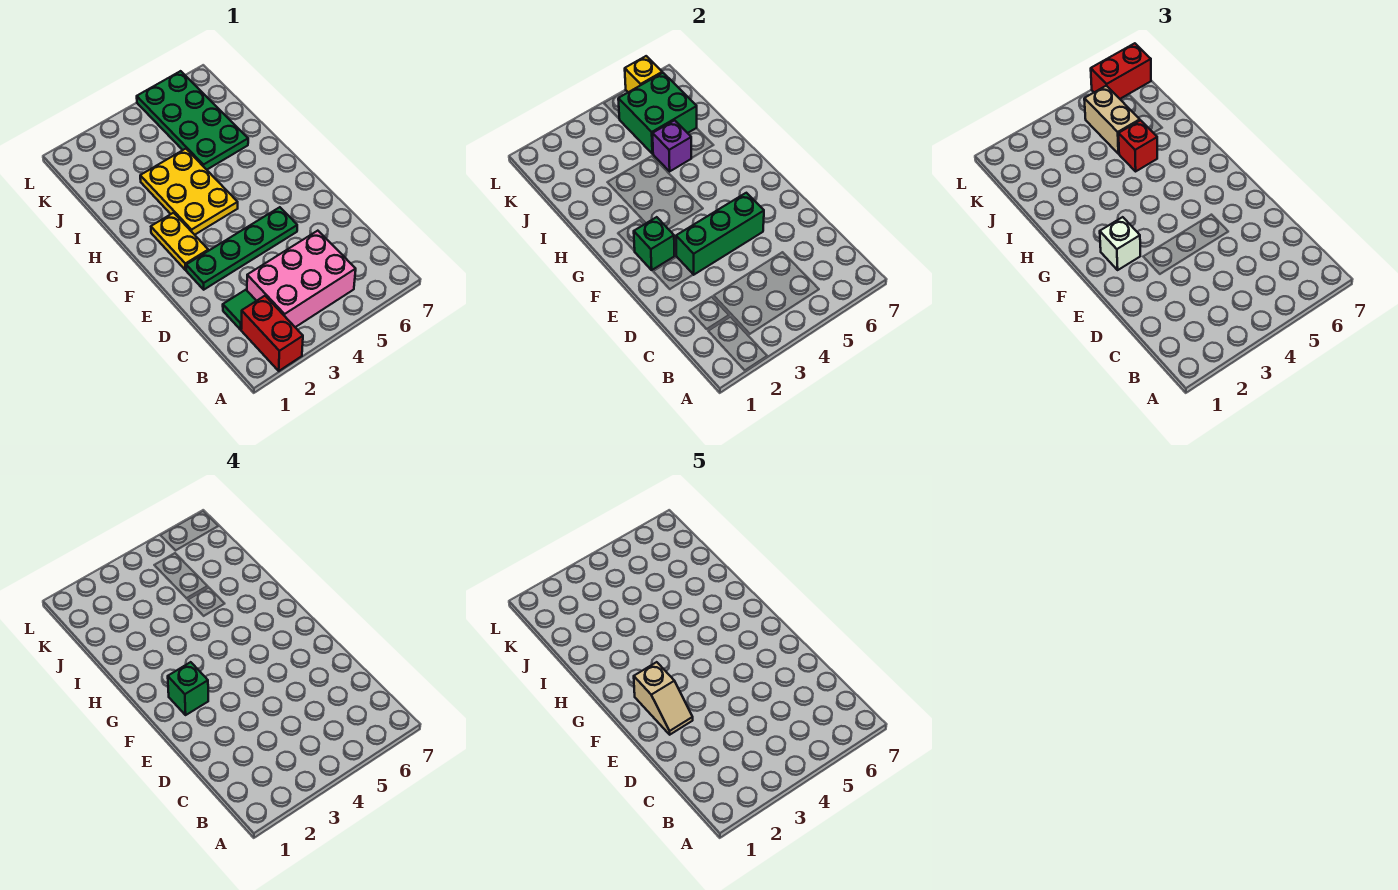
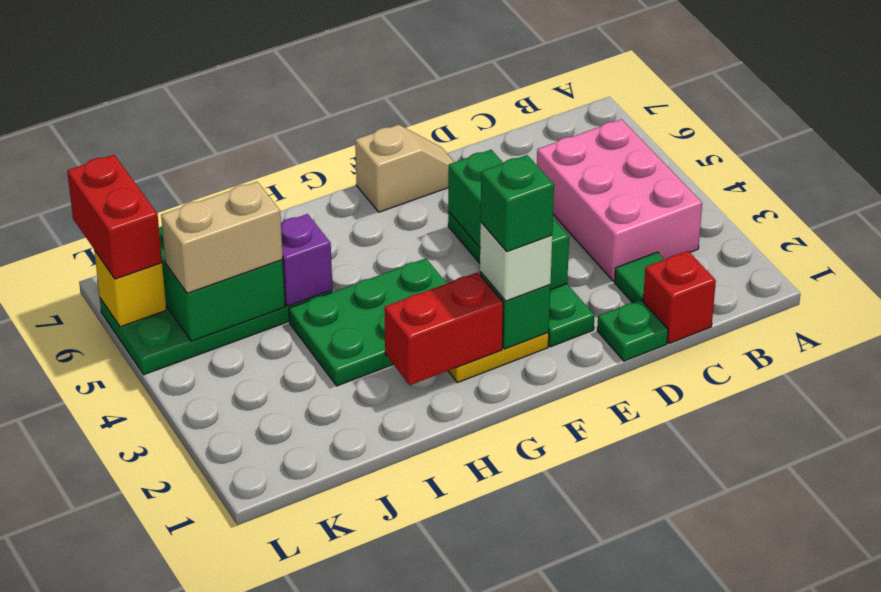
red 1x2 brick [241,296,303,371] -> red 1x2 brick moved to [384,272,503,385]
none -> green 1x1 plate [597,300,668,361]
tan 1x2 slope [634,662,693,735] -> tan 1x2 slope moved to [355,125,454,212]
yellow 2x3 plate [140,149,238,235] -> green 2x3 plate [289,258,447,386]
red 1x1 brick [1119,120,1157,171] -> red 1x1 brick moved to [643,251,716,343]

